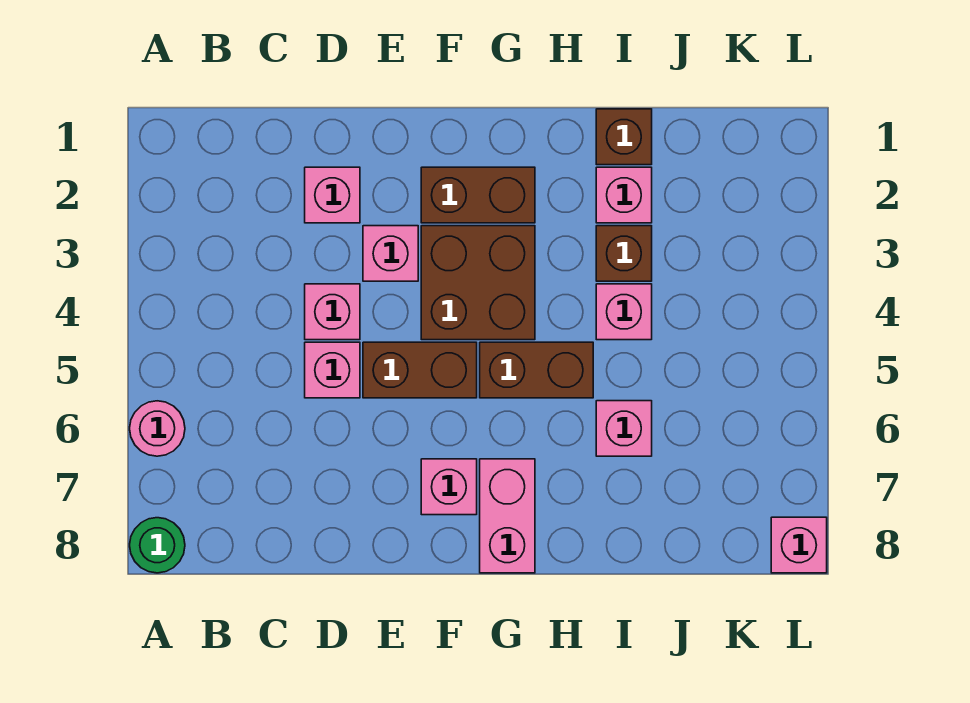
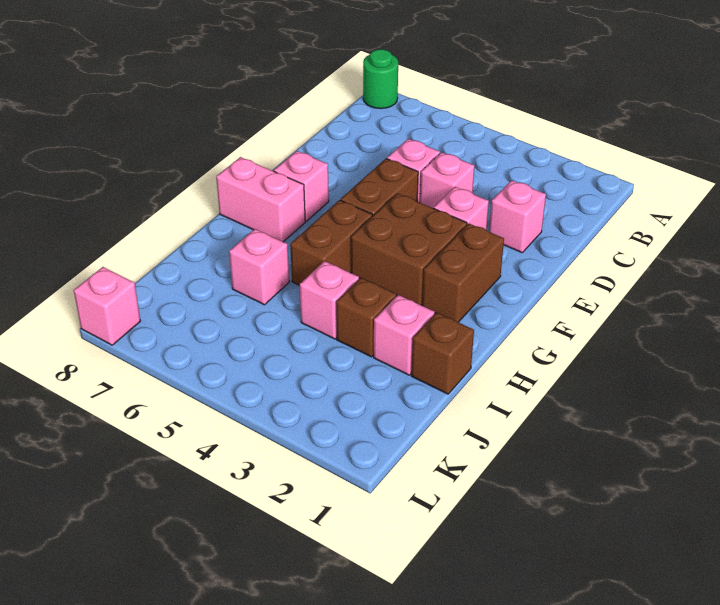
pink 1x1 round brick [130,401,185,456] -> none

